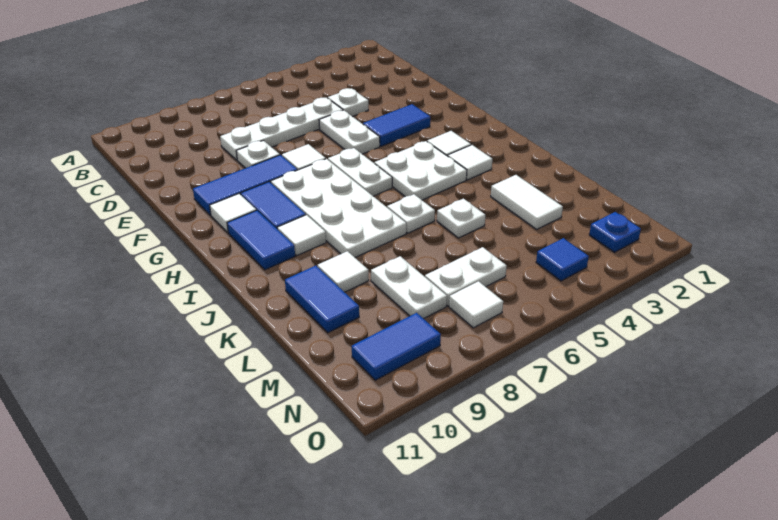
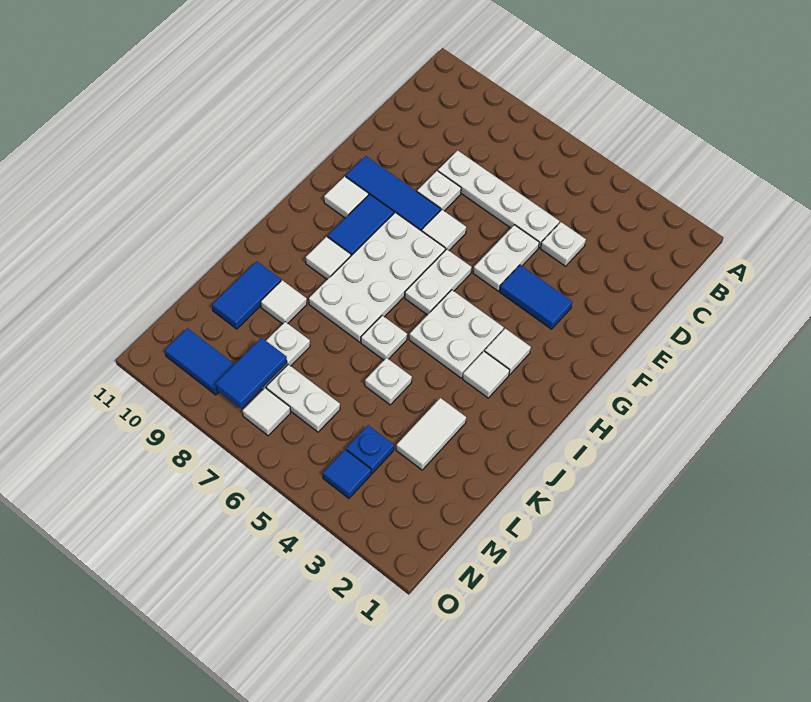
blue 1x2 tile [227,210,295,270] -> blue 1x2 tile moved to [216,338,287,409]
blue 1x1 plate [589,212,641,252] -> blue 1x1 plate moved to [346,425,394,474]

